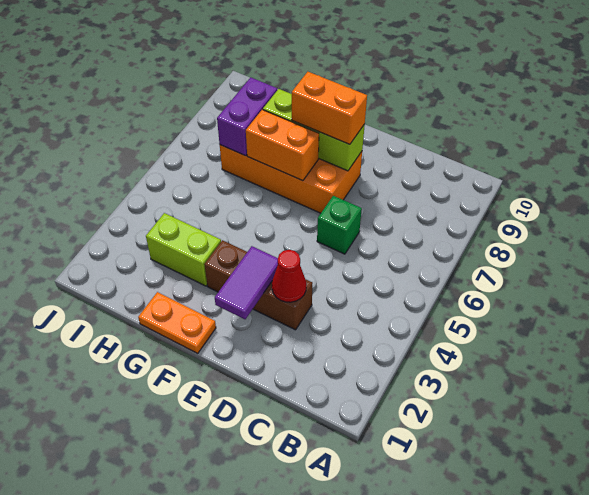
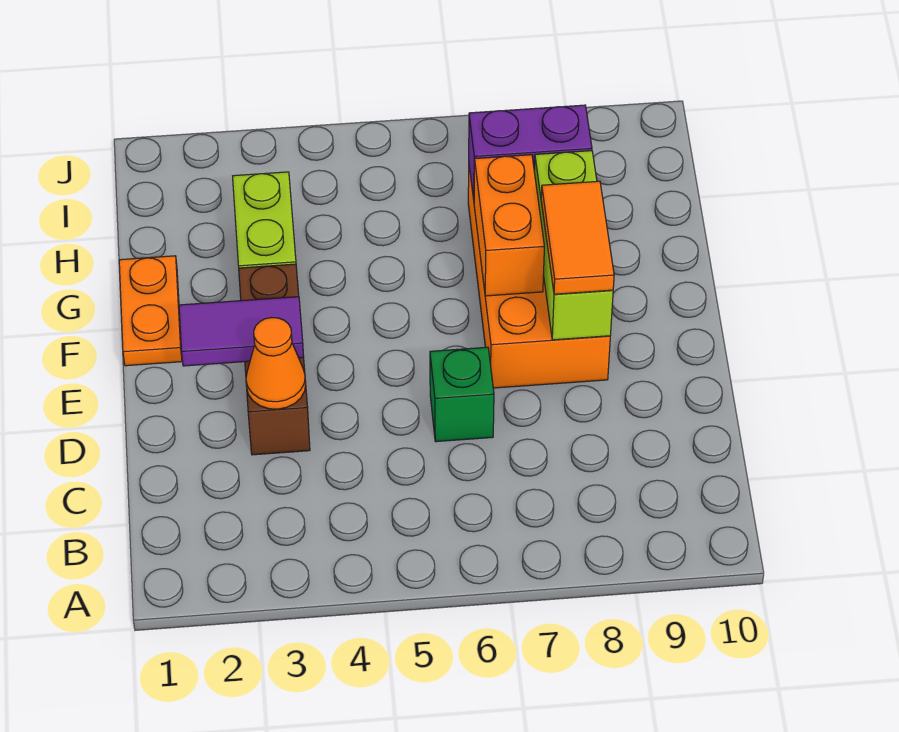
red 1x1 cone [272,250,306,302] -> orange 1x1 cone [246,318,306,409]
orange 1x2 brick [292,72,367,144] -> orange 1x2 tile [541,181,614,294]

